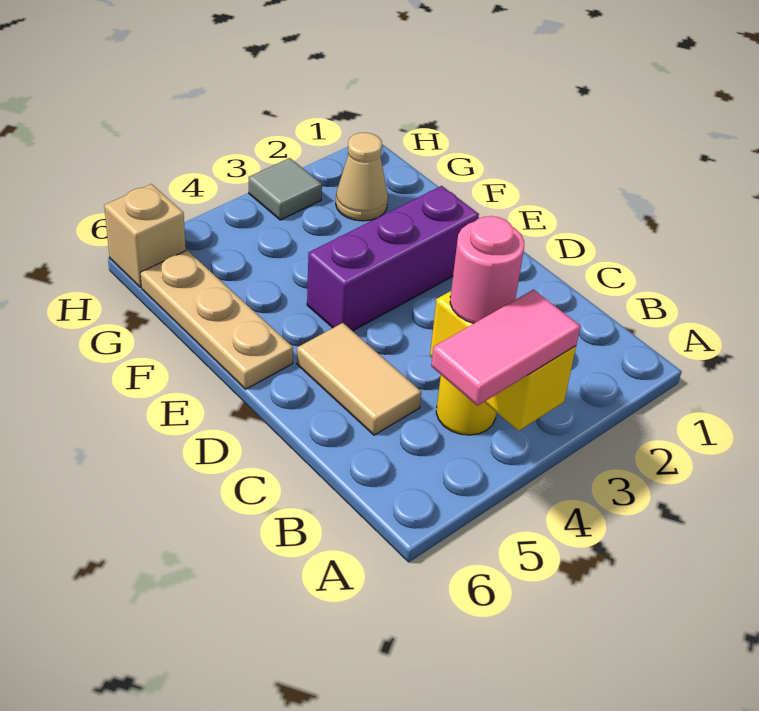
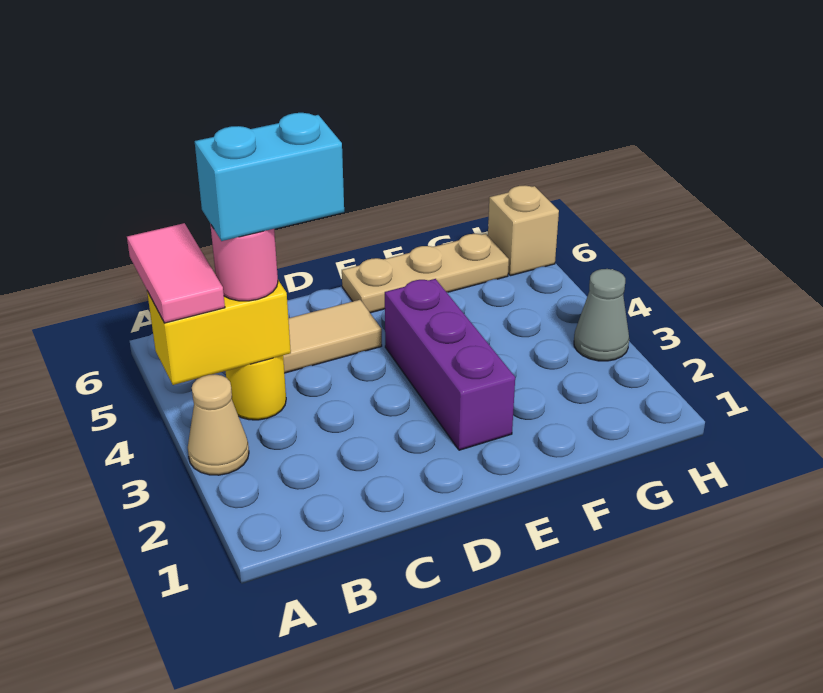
none -> cyan 1x2 brick [195,113,344,241]
tan 1x1 cone [336,133,388,221] -> tan 1x1 cone moved to [188,374,249,475]
grey 1x1 tile [248,158,322,220] -> grey 1x1 cone [574,269,629,361]

